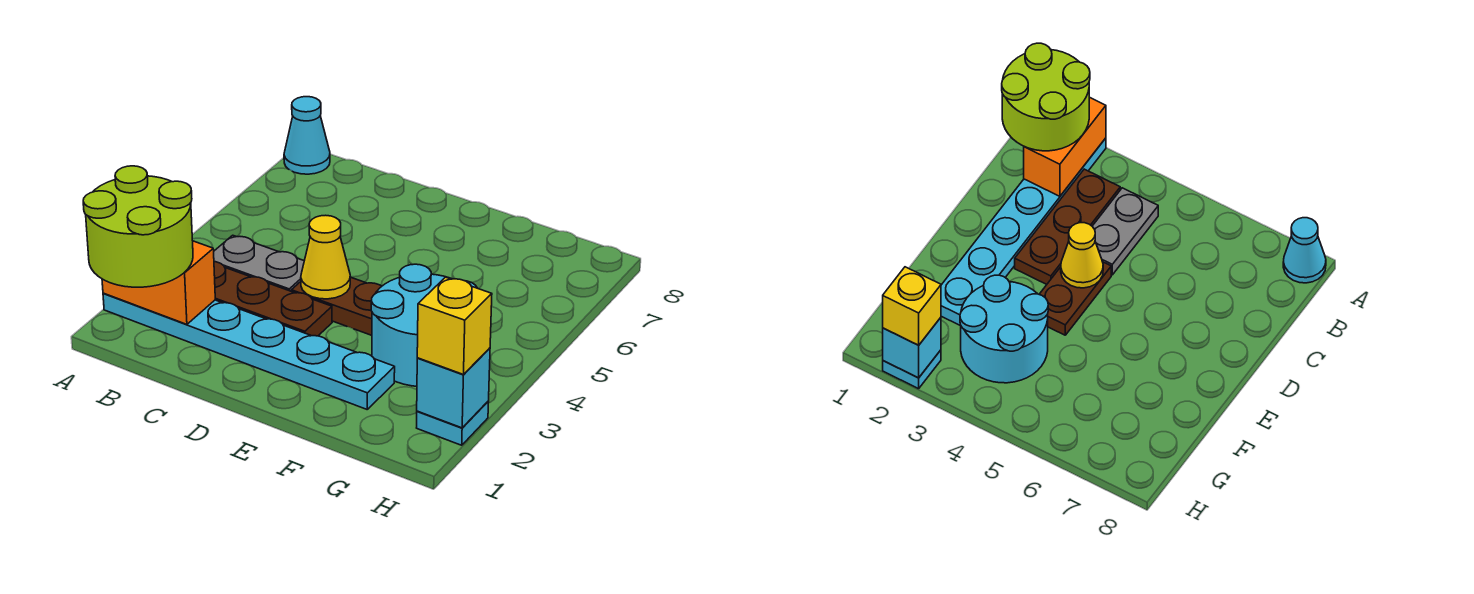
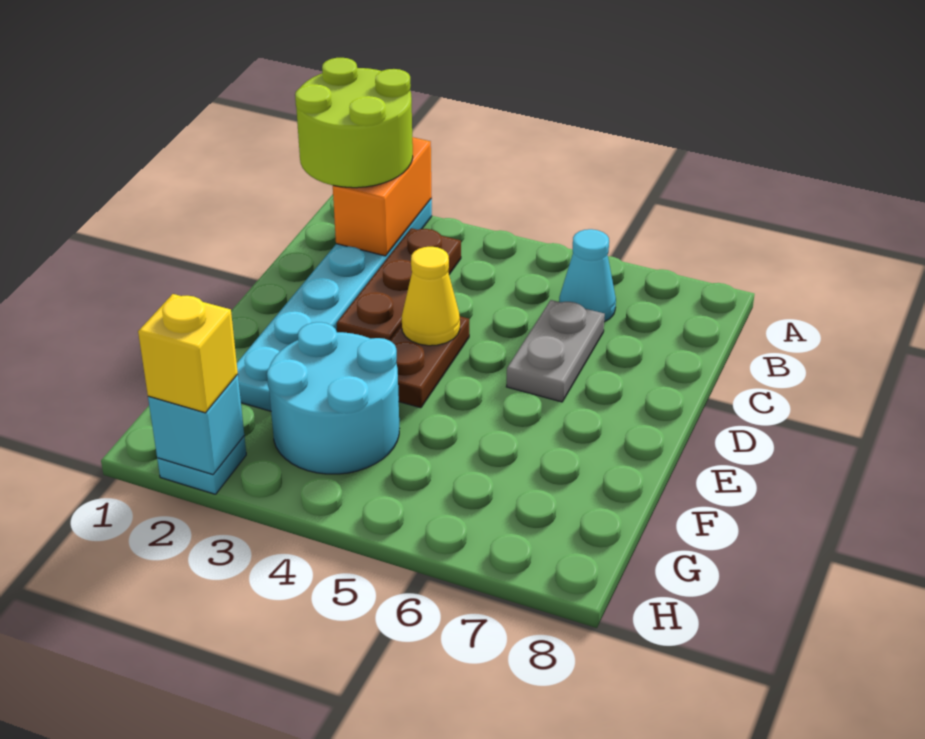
cyan 1x1 cone [284,97,330,174] -> cyan 1x1 cone moved to [559,229,616,322]
grey 1x2 plate [214,235,304,291] -> grey 1x2 plate moved to [506,300,605,402]

